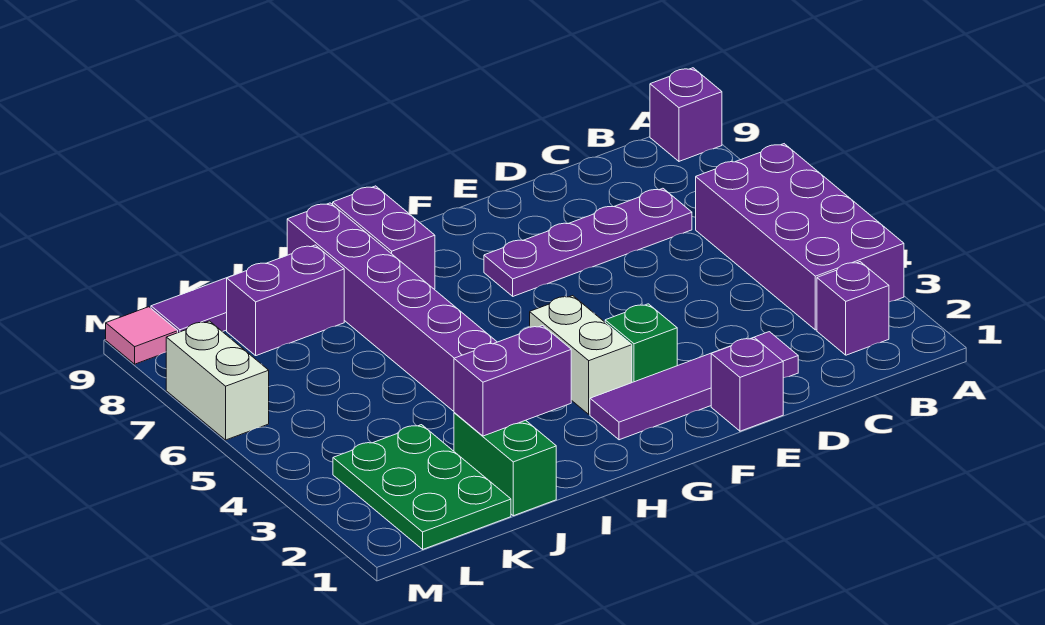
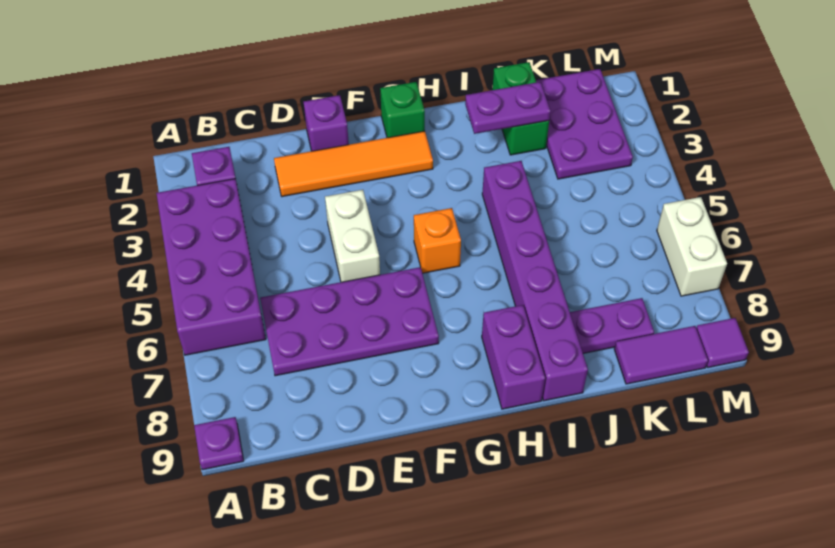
purple 1x1 brick [650,68,722,161] -> purple 1x1 plate [194,417,244,470]
purple 1x4 plate [484,188,692,296] -> purple 2x4 plate [260,267,439,376]
purple 1x4 tile [590,332,798,440] -> orange 1x4 tile [274,131,433,197]
green 1x1 brick [605,304,677,382] -> green 1x1 brick moved to [380,82,425,138]
white 1x2 brick [530,296,632,414] -> white 1x2 brick moved to [325,190,380,282]
none -> orange 1x1 brick [414,208,461,273]
purple 1x2 brick [454,326,571,436] -> purple 1x2 plate [465,82,551,134]
purple 1x2 brick [227,245,344,356] -> purple 1x2 plate [570,298,654,353]
green 2x3 plate [333,425,511,549] -> purple 2x3 plate [536,69,633,179]
pink 1x1 tile [106,307,178,364] -> purple 1x1 tile [696,318,749,368]

